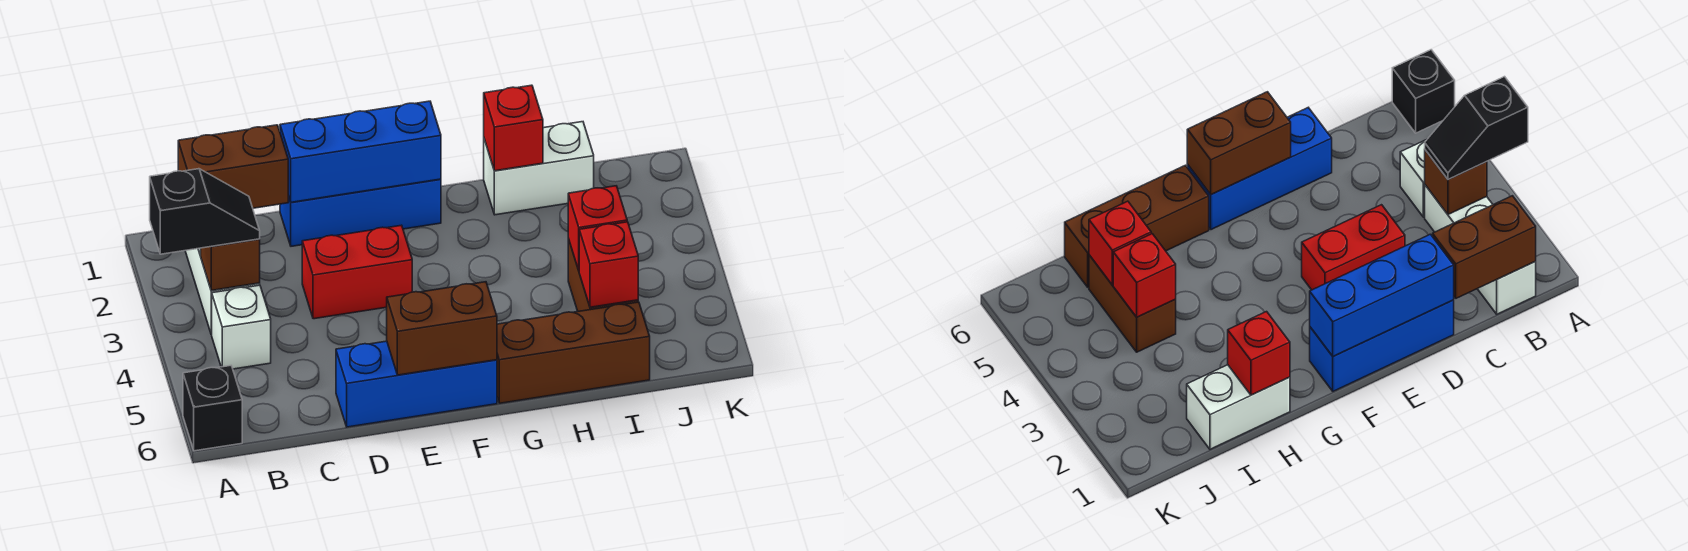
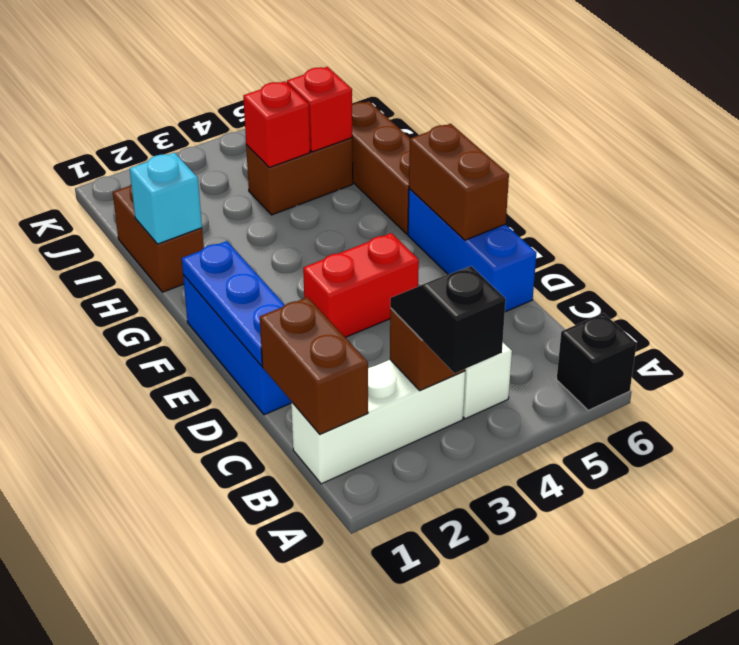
blue 1x3 brick [280,101,441,202] -> blue 1x3 plate [182,241,284,366]
red 1x2 brick [302,225,412,319] -> red 1x2 brick turned to [303,233,419,337]
white 1x2 brick [484,122,594,215] -> brown 1x2 brick [113,185,204,292]
red 1x1 brick [484,85,543,171] -> cyan 1x1 brick [130,153,202,244]

